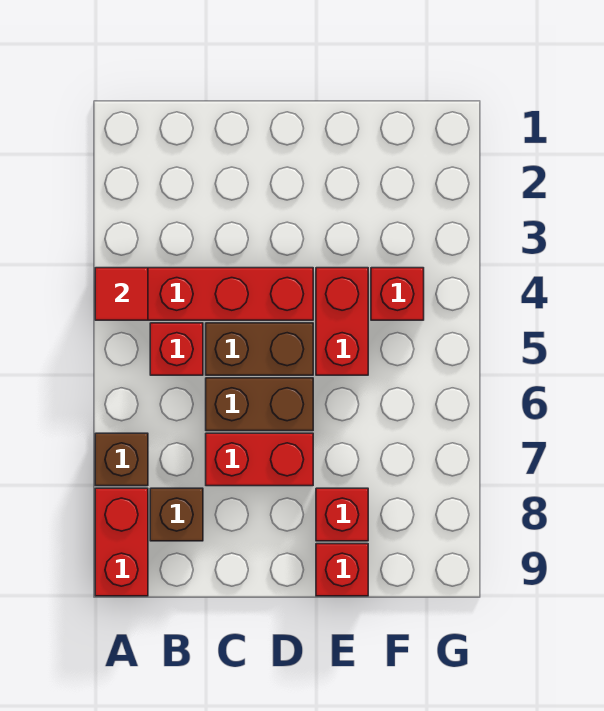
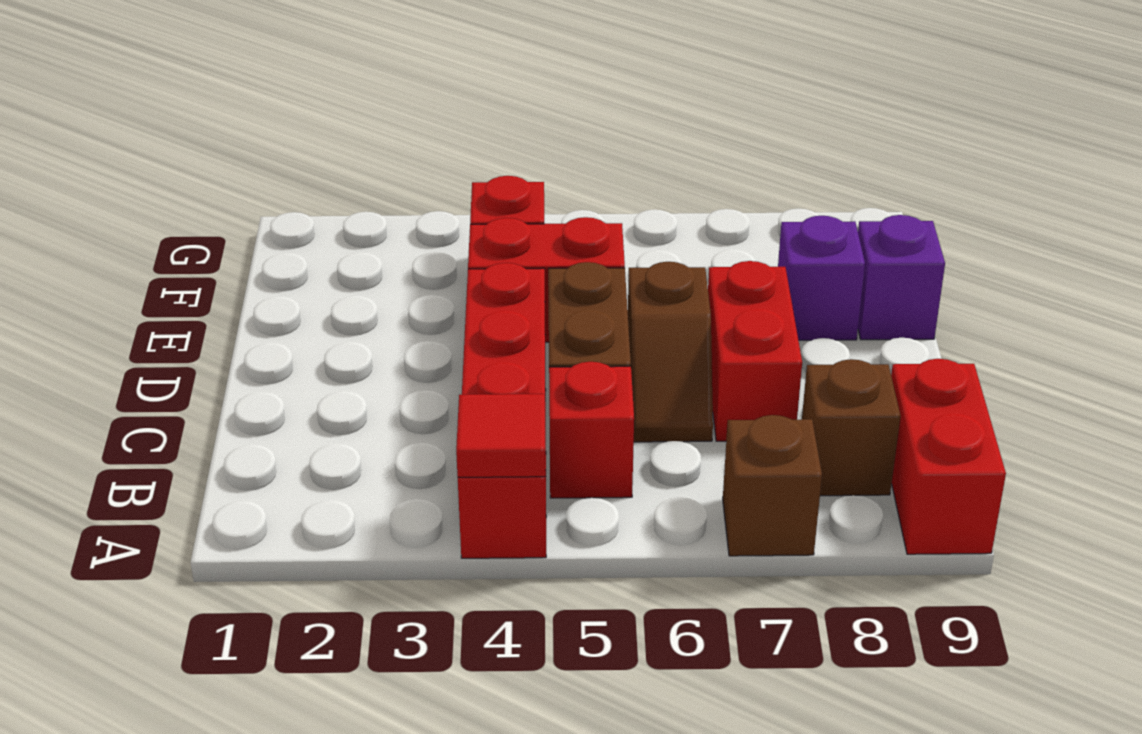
red 1x2 brick [95,488,148,596] -> red 1x2 brick turned to [891,359,1006,554]
brown 1x2 brick [206,378,313,431] -> brown 1x2 slope [628,262,713,442]
red 1x1 brick [316,488,368,541] -> purple 1x1 brick [778,216,865,340]
red 1x1 brick [316,544,368,596] -> purple 1x1 brick [858,215,945,340]

